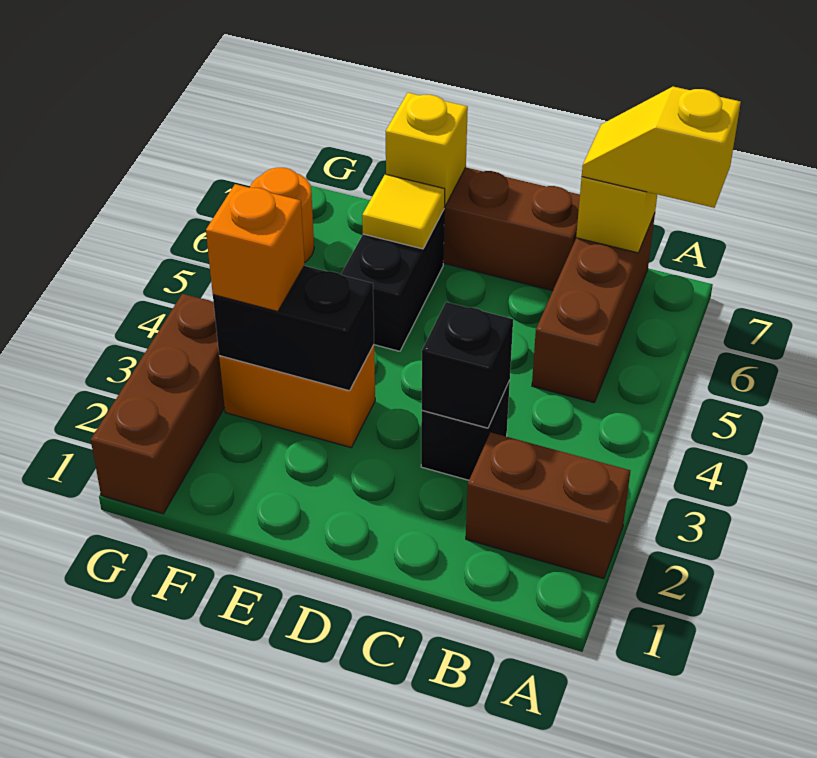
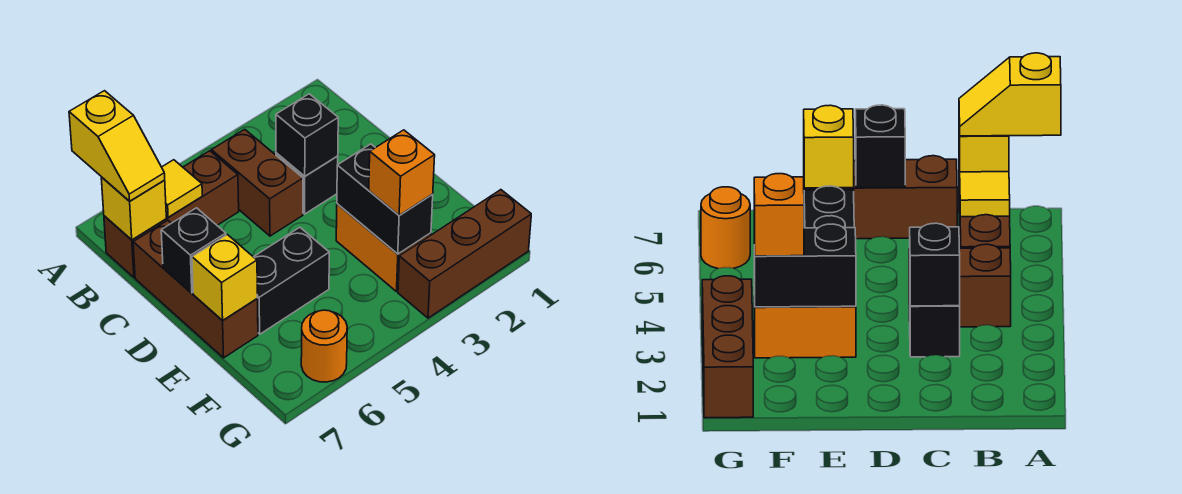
brown 1x2 brick [466,432,630,579] -> brown 1x2 brick moved to [211,129,303,236]
none -> black 1x1 brick [161,208,226,293]
yellow 1x1 tile [362,174,445,249] -> yellow 1x1 tile moved to [162,160,202,217]

